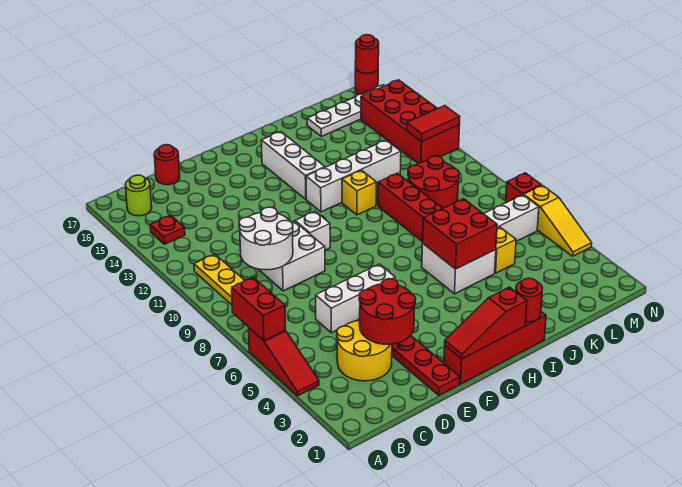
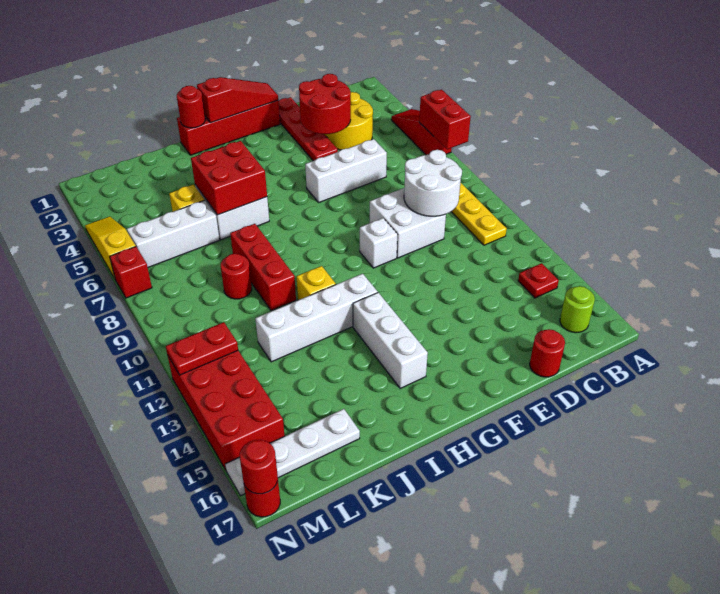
red 2x2 round brick [408,156,459,208] -> red 1x1 round brick [221,254,252,299]
red 1x2 tile [407,106,460,142] -> red 1x2 plate [166,322,238,375]

